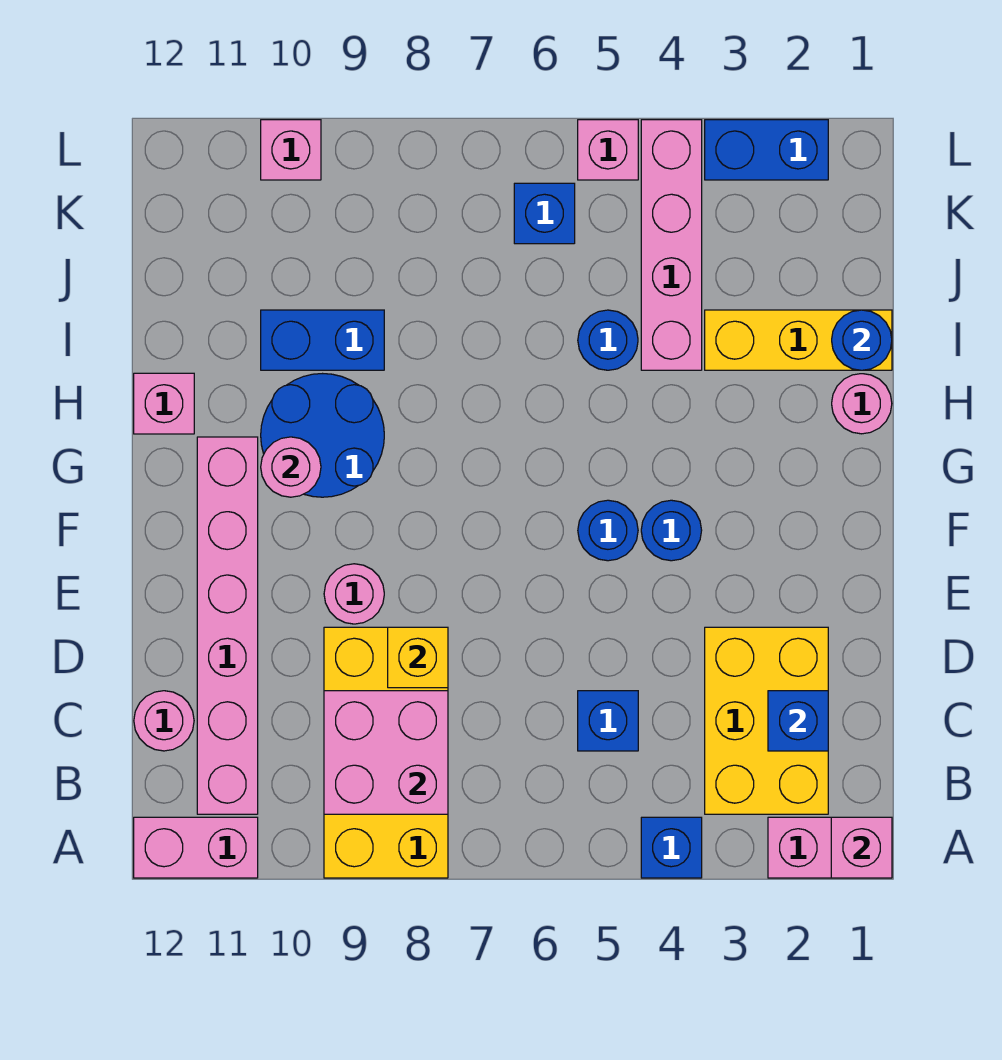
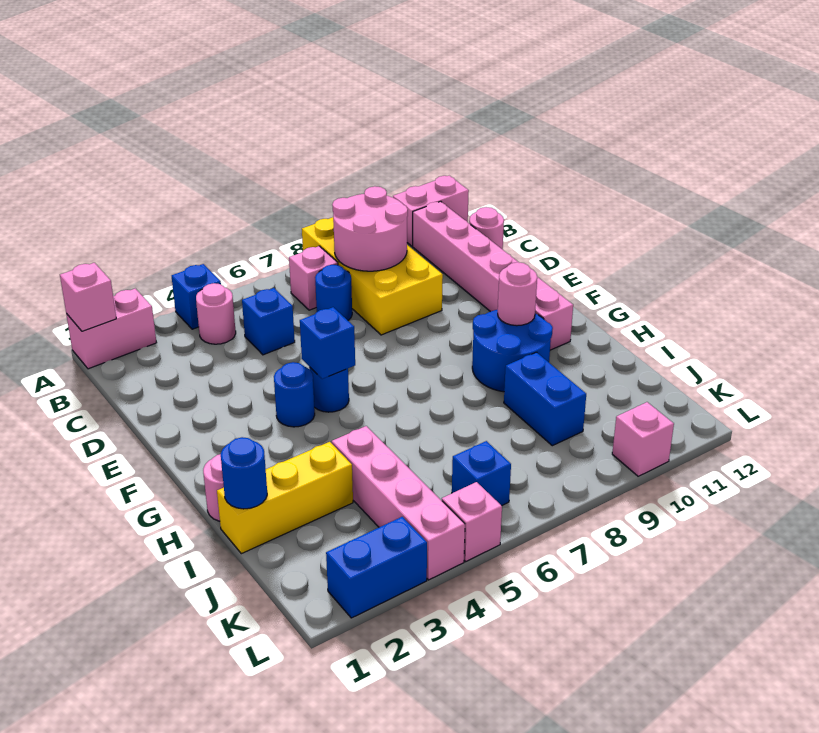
yellow 2x3 brick [705,627,828,814] -> none
pink 2x2 brick [324,691,448,814] -> pink 2x2 round brick [332,186,408,271]
blue 1x1 brick [768,691,828,751] -> blue 1x1 brick moved to [300,307,355,379]
yellow 1x1 brick [388,627,448,688] -> none
pink 1x1 round brick [324,564,384,624] -> pink 1x1 round brick moved to [196,283,236,344]
pink 1x1 brick [134,373,194,434] -> pink 1x1 brick moved to [289,246,338,310]
blue 1x1 round brick [578,310,638,370] -> blue 1x1 round brick moved to [315,265,352,320]
blue 1x2 brick [261,310,384,370] -> blue 1x2 brick turned to [504,352,586,446]

